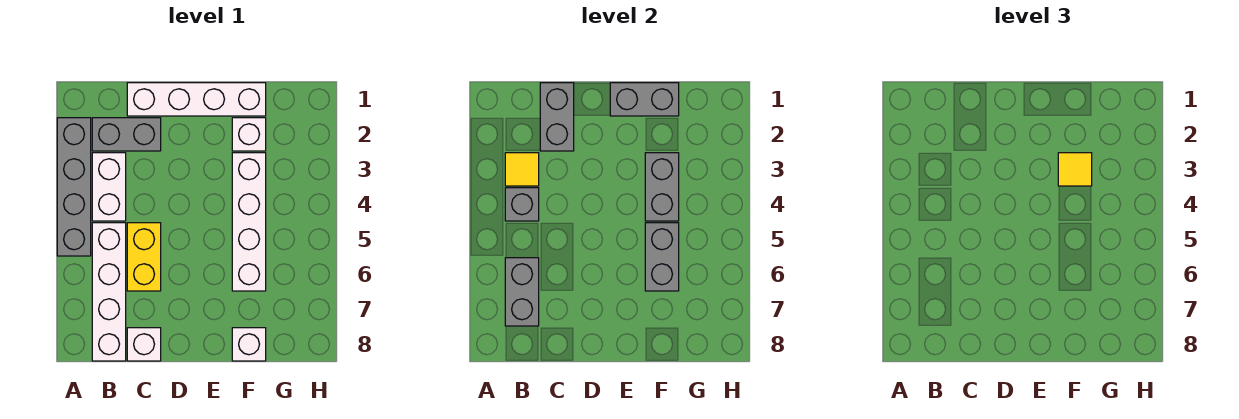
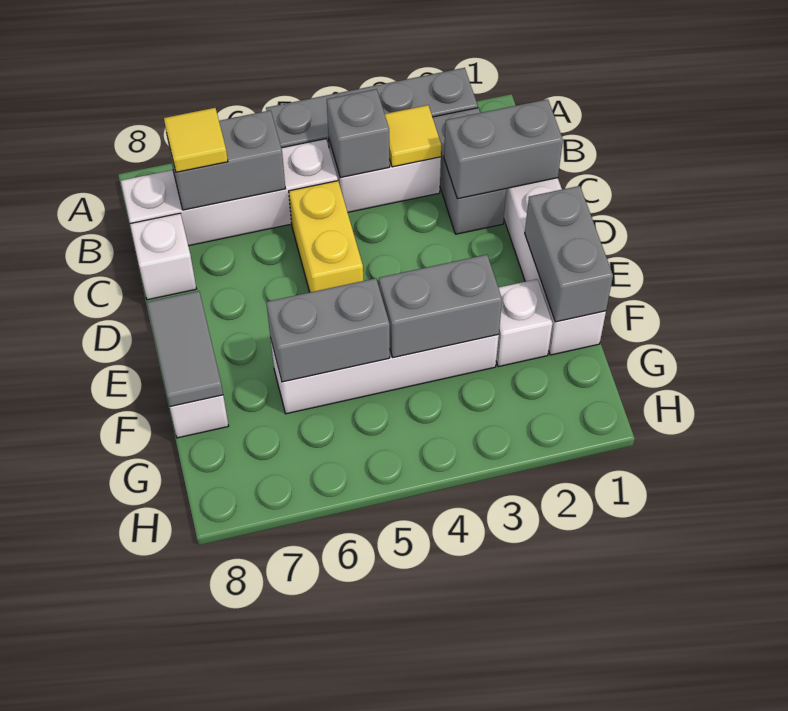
yellow 1x2 brick [127,223,161,291] -> yellow 1x2 brick turned to [289,181,363,292]
none -> grey 1x2 tile [147,291,223,407]
yellow 1x1 tile [1058,153,1092,186] -> yellow 1x1 tile moved to [164,108,228,172]

